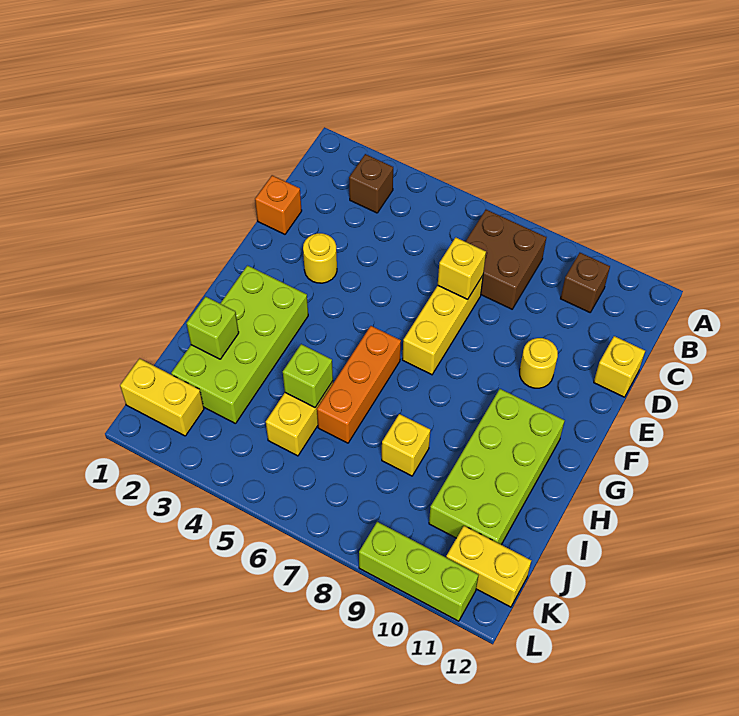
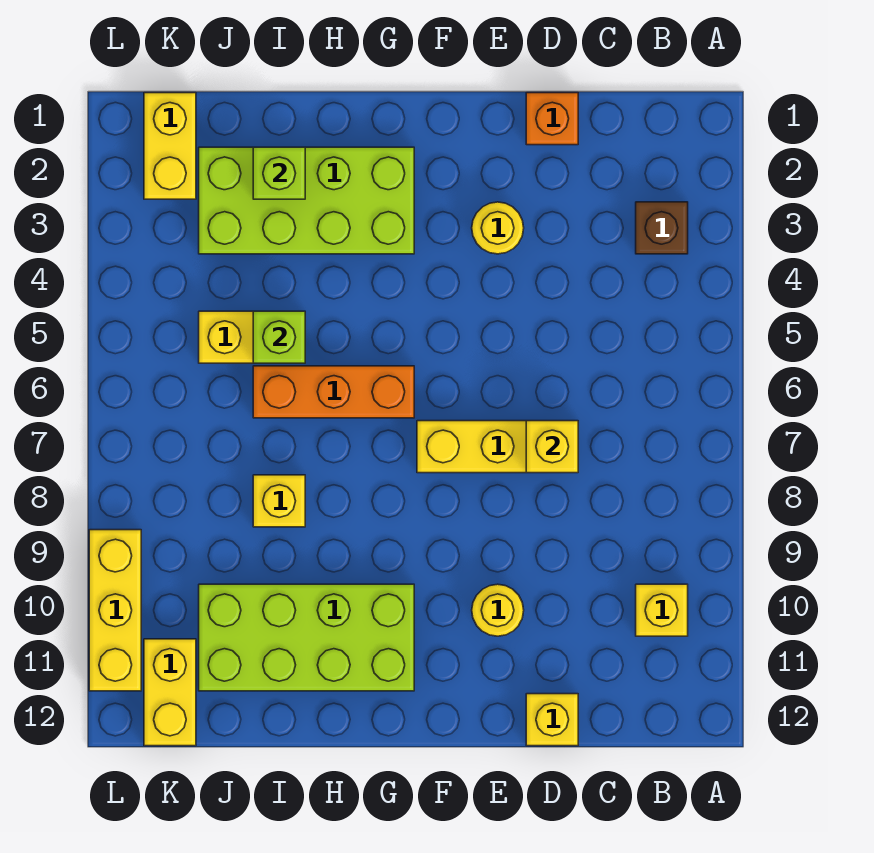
brown 2x2 brick [465,210,546,309] -> none
brown 1x1 brick [561,253,610,312] -> yellow 1x1 brick [636,584,688,636]
lime 1x3 brick [359,522,478,621] -> yellow 1x3 brick [89,530,141,691]

